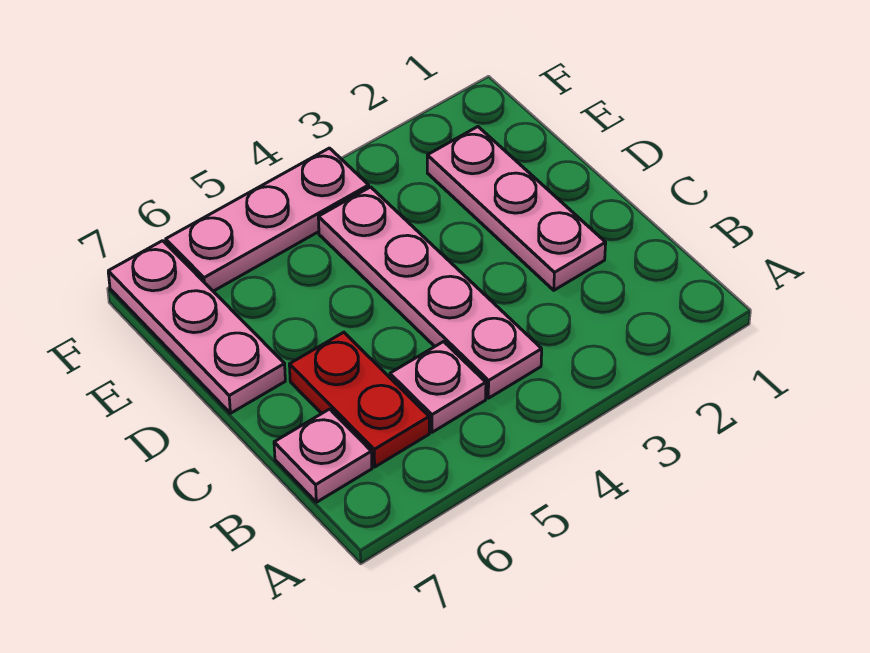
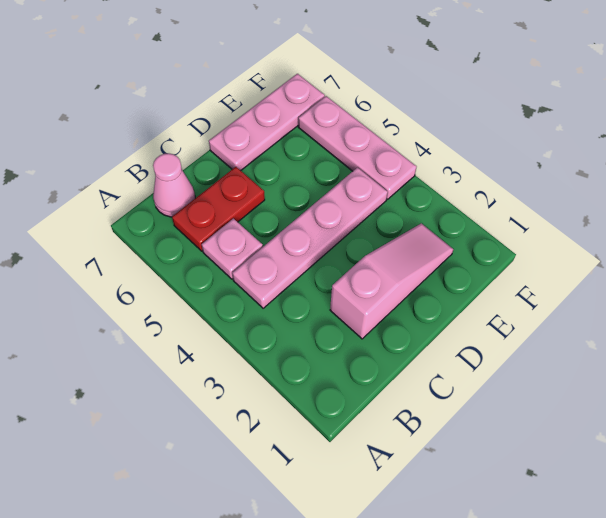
pink 1x1 plate [274,409,372,502] -> pink 1x1 cone [153,153,195,217]
pink 1x3 plate [427,127,606,290] -> pink 1x3 slope [330,223,453,339]

